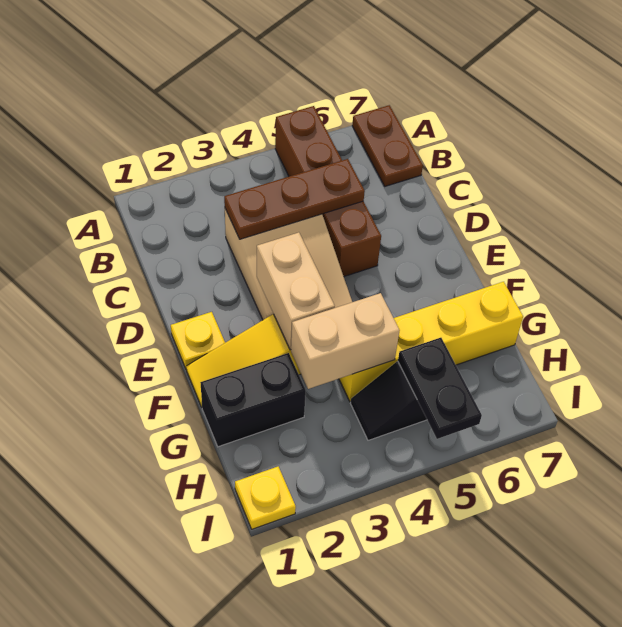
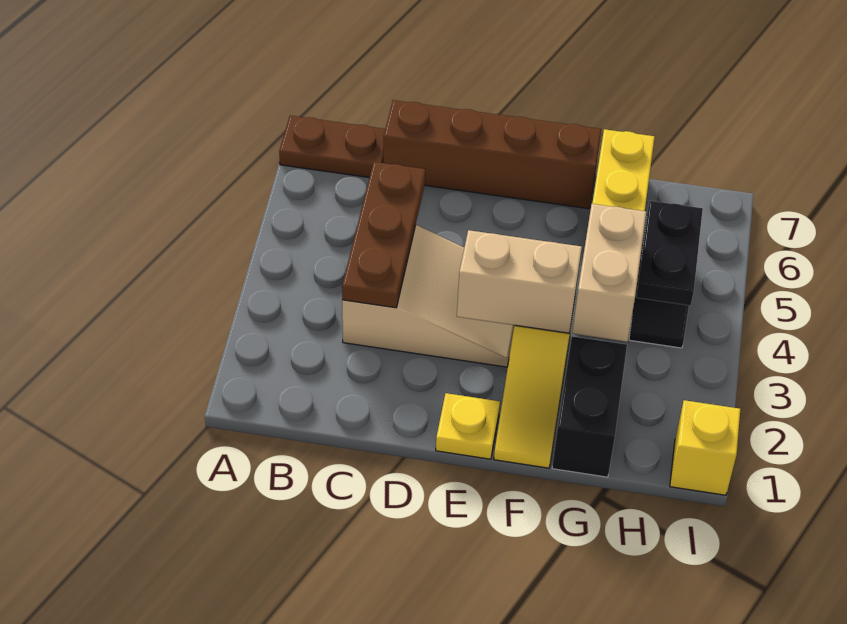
brown 1x4 brick [275,106,381,276] -> brown 1x4 brick moved to [383,100,601,209]
black 1x2 plate [398,338,482,439] -> black 1x2 plate turned to [636,201,703,306]
yellow 1x1 plate [235,467,296,529] -> yellow 1x1 brick [670,400,740,495]

